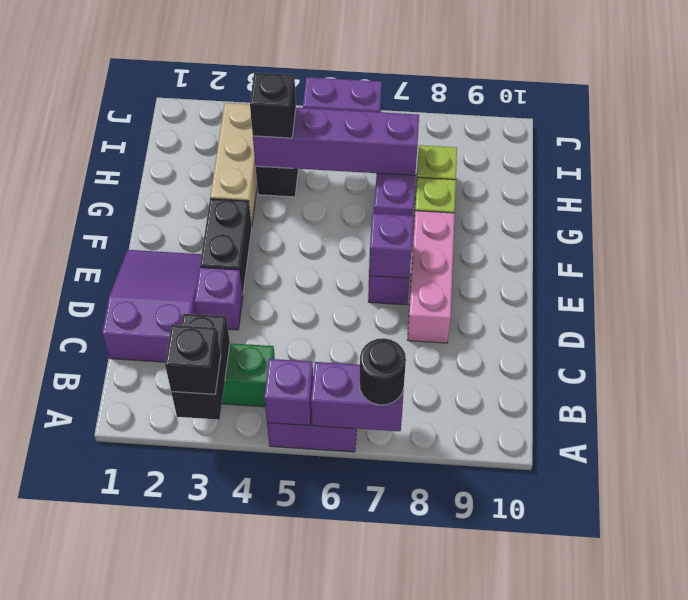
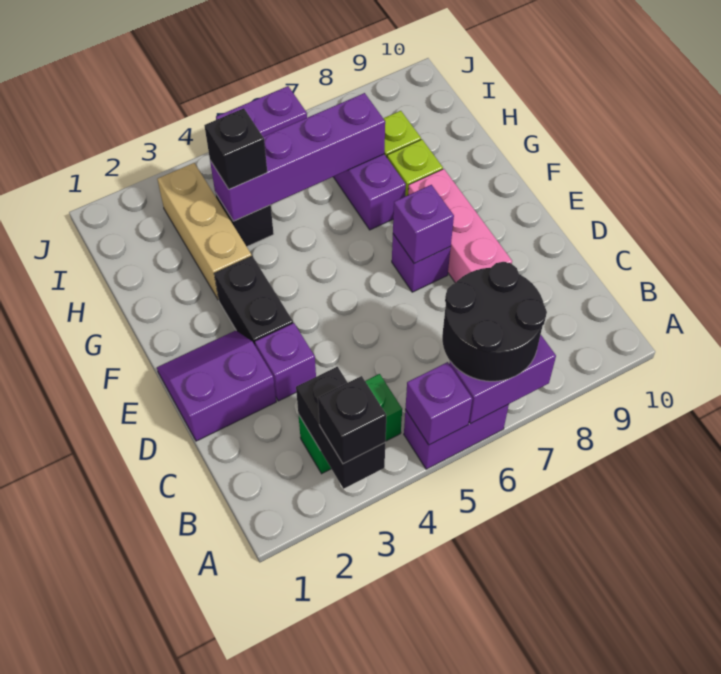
black 1x1 round brick [359,338,406,405] -> black 2x2 round brick [442,262,547,381]
purple 2x3 slope [102,250,201,362] -> purple 2x2 slope [157,330,276,441]

